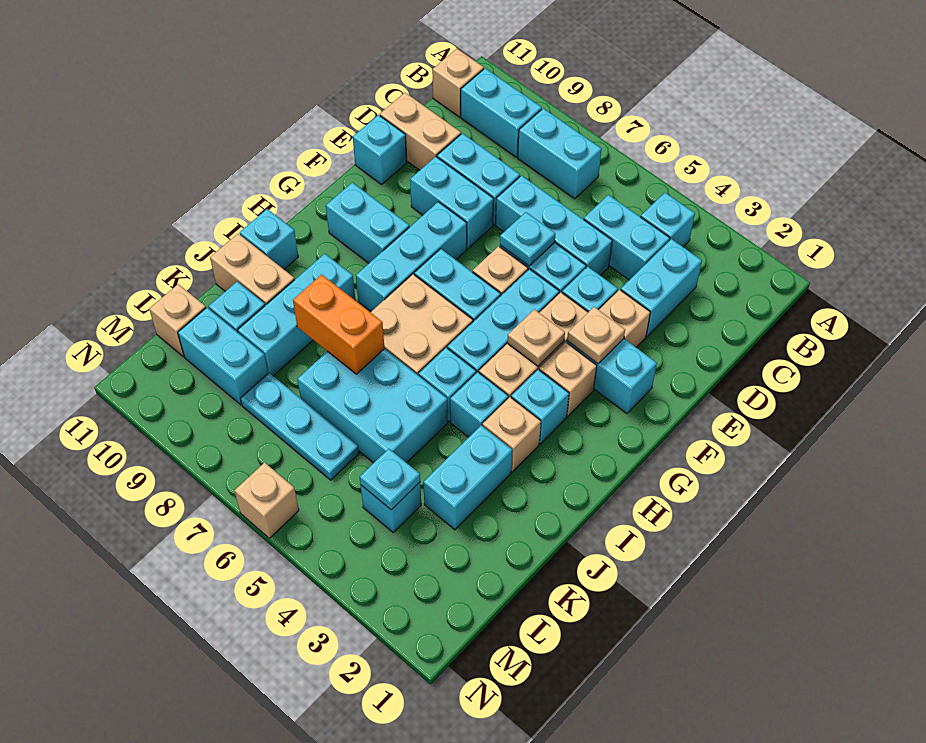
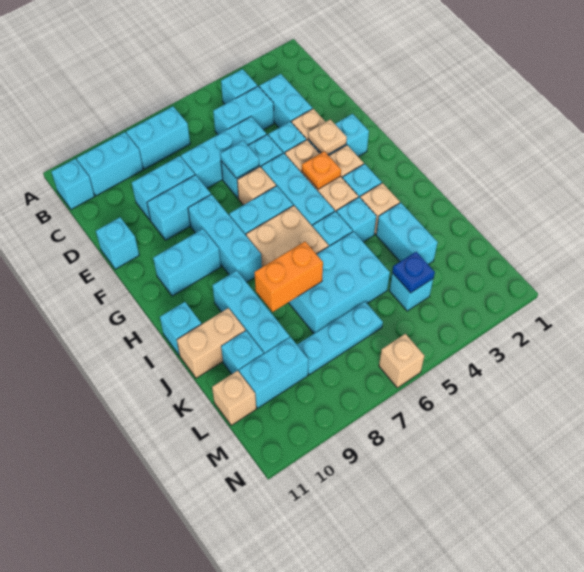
tan 1x1 brick [432,49,484,117] -> cyan 1x1 brick [51,159,95,210]
tan 1x2 brick [380,93,461,170] -> none
tan 1x1 plate [507,309,565,366] -> orange 1x1 plate [302,151,341,189]
cyan 1x1 plate [360,449,420,510] -> blue 1x1 plate [392,252,435,293]

